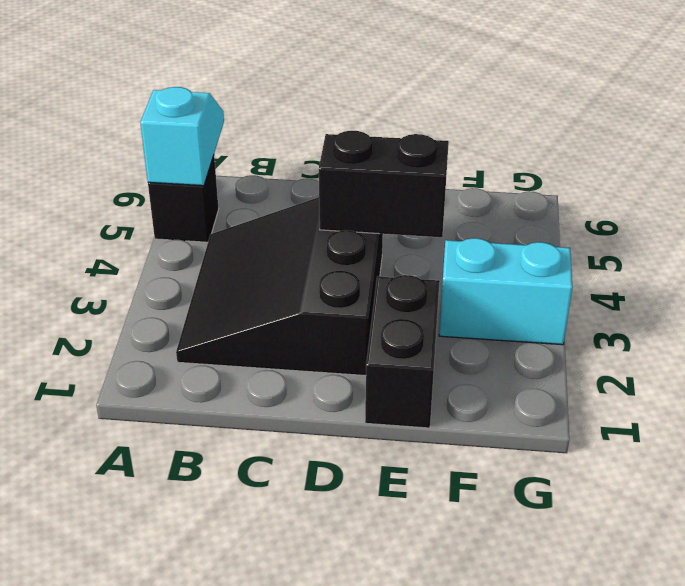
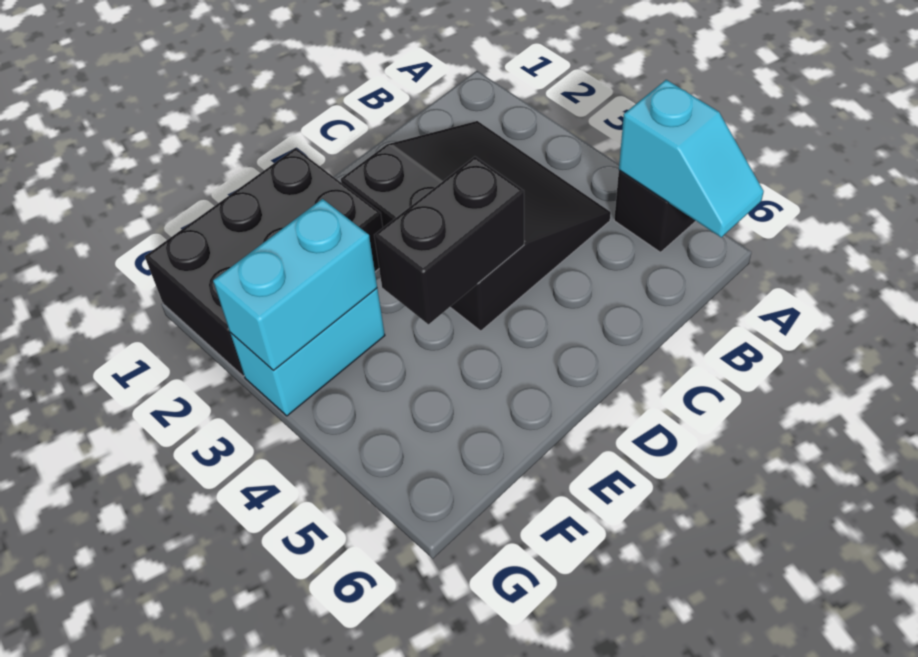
black 1x2 brick [365,275,440,428] -> black 2x3 brick [145,148,383,376]
none -> cyan 1x2 brick [213,199,377,370]

